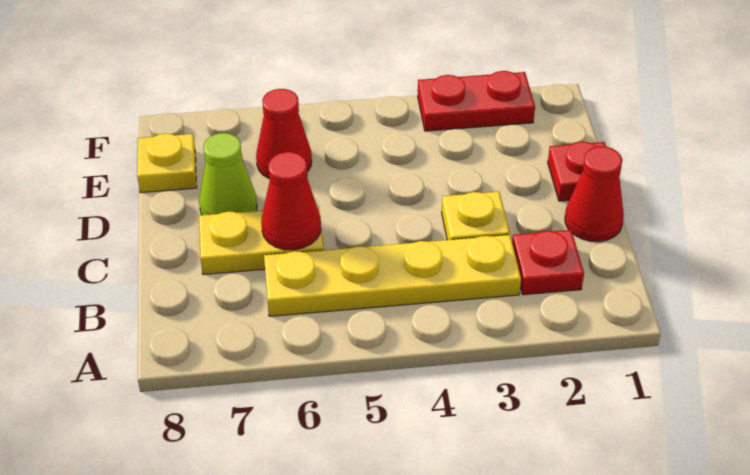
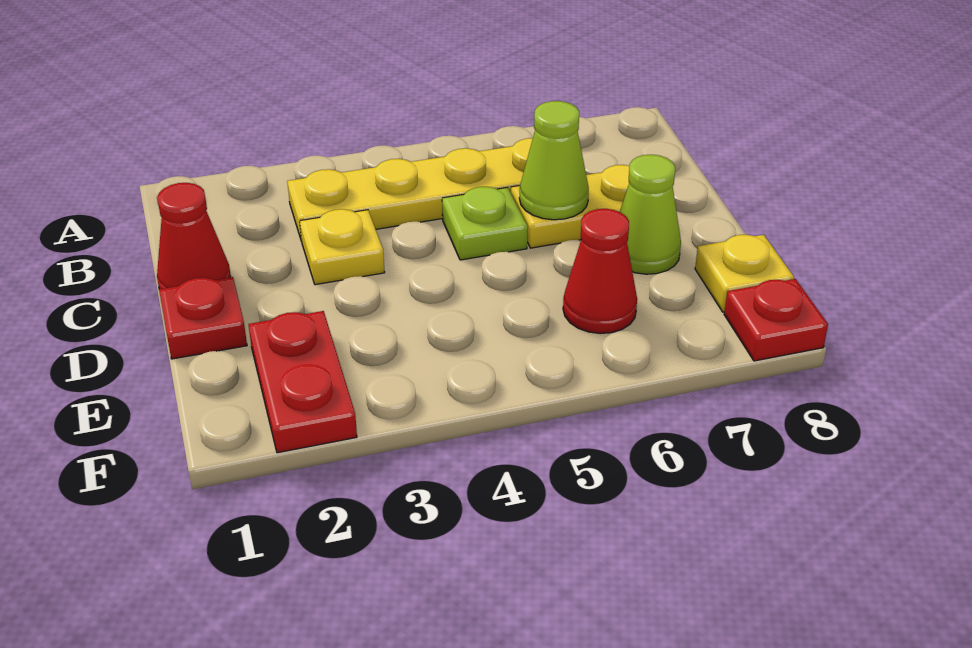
red 1x1 plate [512,230,584,295] -> red 1x1 plate moved to [724,279,828,361]
none -> lime 1x1 plate [442,187,528,260]
red 1x1 cone [261,152,321,250] -> lime 1x1 cone [519,101,589,220]
red 1x2 plate [418,71,535,131] -> red 1x2 plate turned to [248,311,357,453]

